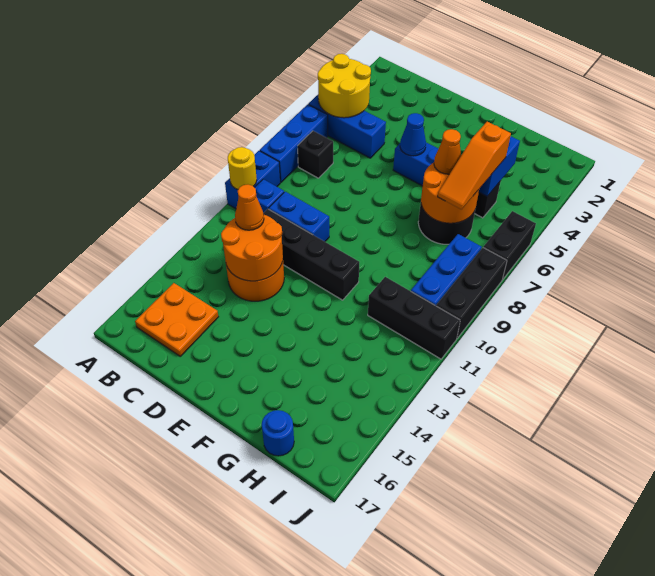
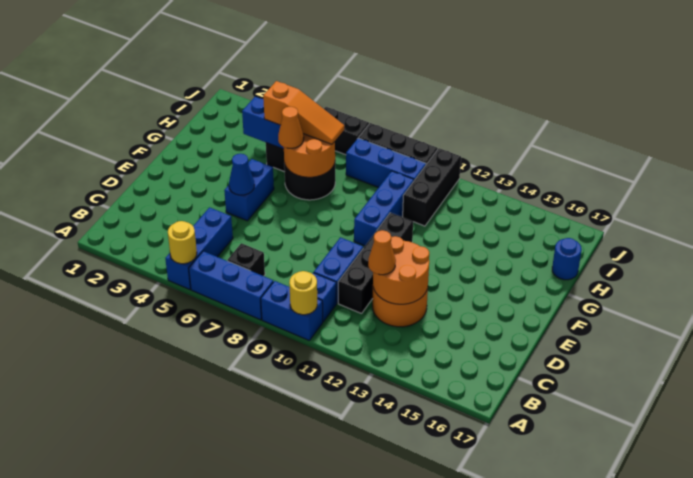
yellow 2x2 round brick [318,54,371,118] -> yellow 1x1 round brick [168,221,197,264]
orange 2x2 plate [135,283,218,356] -> none
none -> blue 1x3 brick [354,171,414,246]

